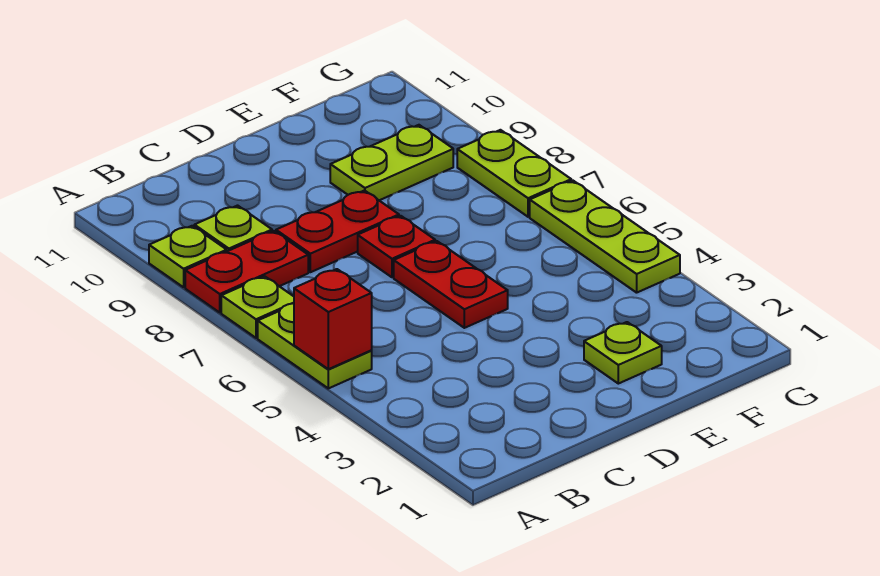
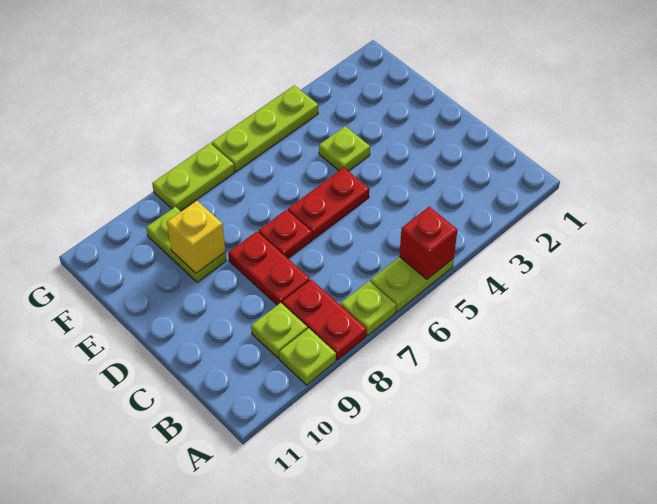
lime 1x1 plate [584,322,662,384] -> lime 1x1 plate moved to [319,126,370,171]
none -> yellow 1x1 brick [167,201,225,273]

